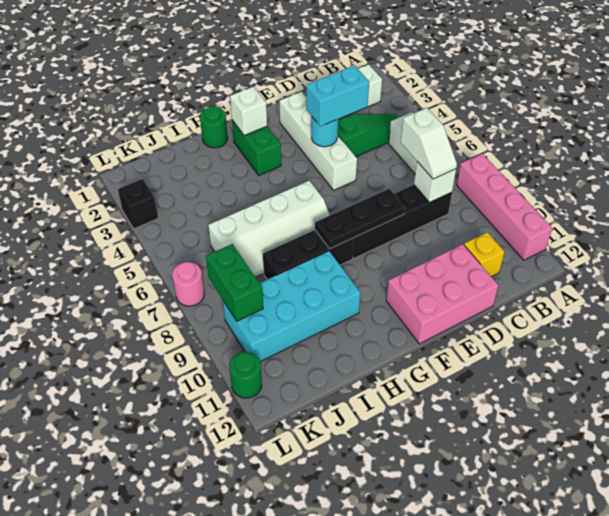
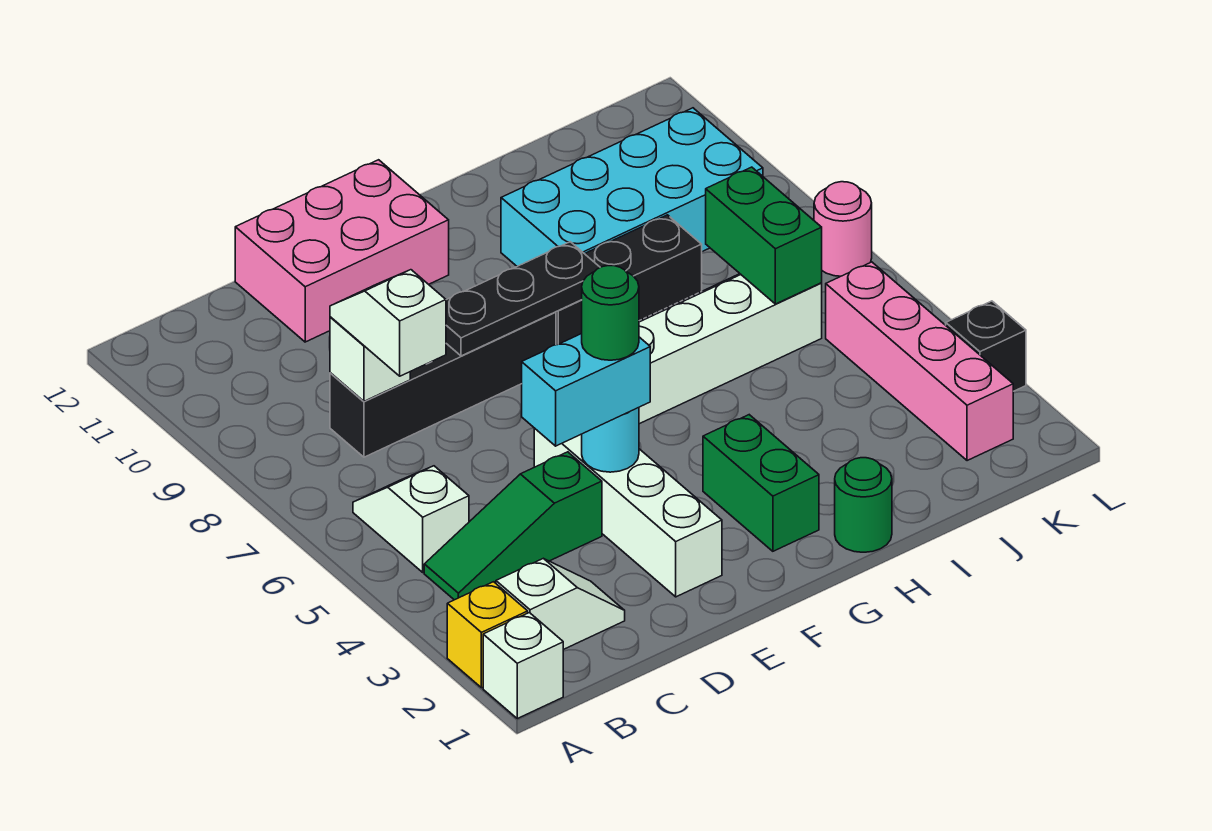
pink 1x4 brick [457,154,552,260] -> pink 1x4 brick moved to [826,262,1013,461]
yellow 1x1 brick [464,232,505,277] -> yellow 1x1 brick moved to [447,582,528,688]
white 1x1 brick [230,87,267,136] -> white 1x1 brick moved to [483,613,563,719]
green 1x2 brick [206,244,263,321] -> green 1x2 brick moved to [706,167,822,304]
green 1x1 round brick [229,352,262,398] -> green 1x1 round brick moved to [582,266,639,360]

